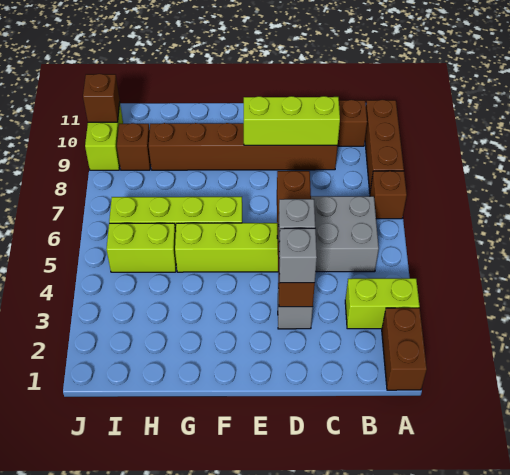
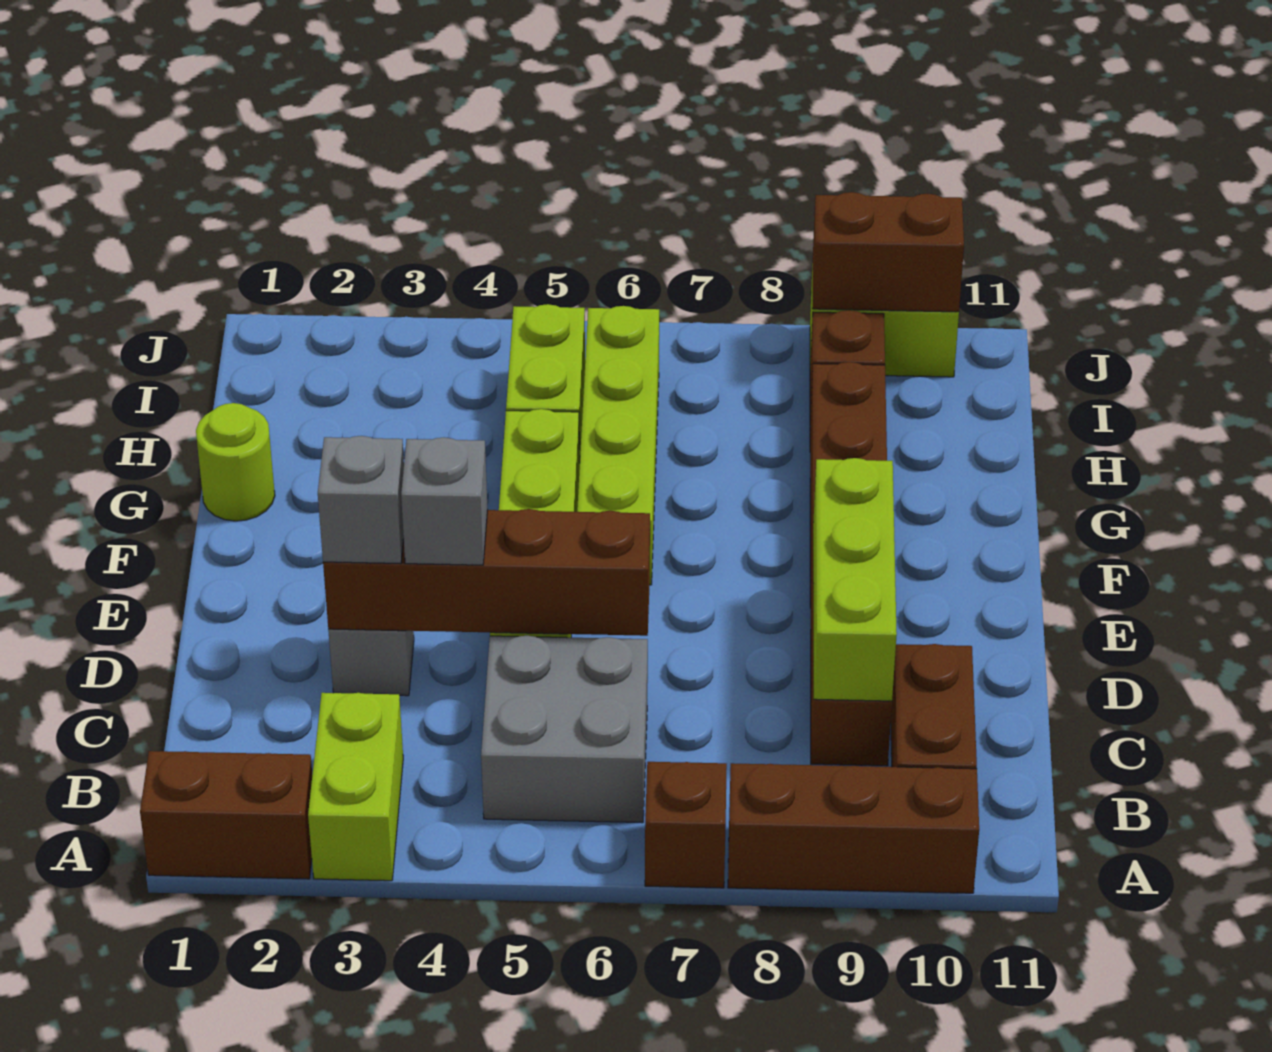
none -> lime 1x1 round brick [196,403,275,521]
brown 1x1 brick [83,74,120,122] -> brown 1x2 brick [813,192,964,312]

